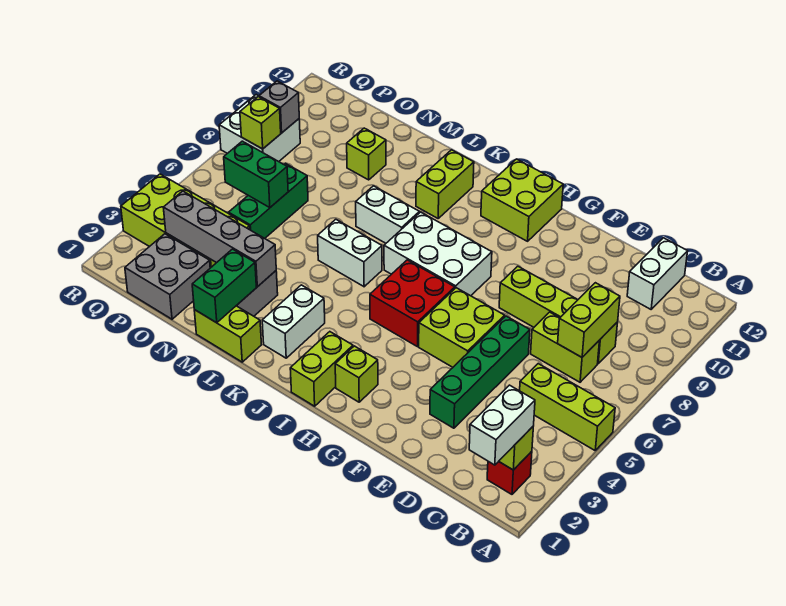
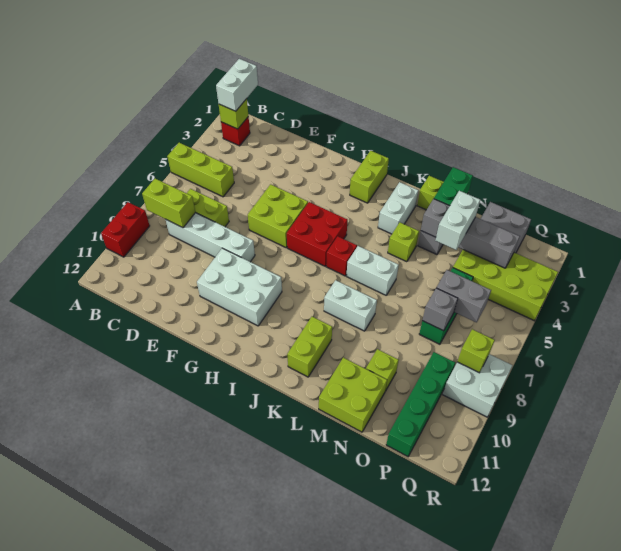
none -> red 1x2 brick [101,202,150,257]
lime 1x2 brick [558,283,620,357] -> lime 1x2 brick turned to [142,179,196,228]
lime 1x4 brick [499,266,618,364] -> white 1x4 brick [166,213,255,262]
white 1x2 brick [627,238,688,309] -> white 1x2 brick moved to [435,191,480,250]
green 1x4 brick [430,316,530,428] -> green 1x4 brick moved to [386,352,455,456]
lime 1x1 brick [335,346,378,402] -> lime 1x1 brick moved to [388,223,419,262]
white 2x3 brick [384,212,492,296] -> white 2x3 brick moved to [197,248,282,326]
lime 2x2 brick [481,159,563,241] -> lime 2x2 brick moved to [319,357,387,432]
none -> red 1x1 brick [326,236,357,276]
green 1x2 brick [224,141,288,208] -> grey 1x2 brick [437,270,491,322]
grey 1x1 brick [259,81,299,133] -> grey 1x1 brick moved to [423,288,458,331]

